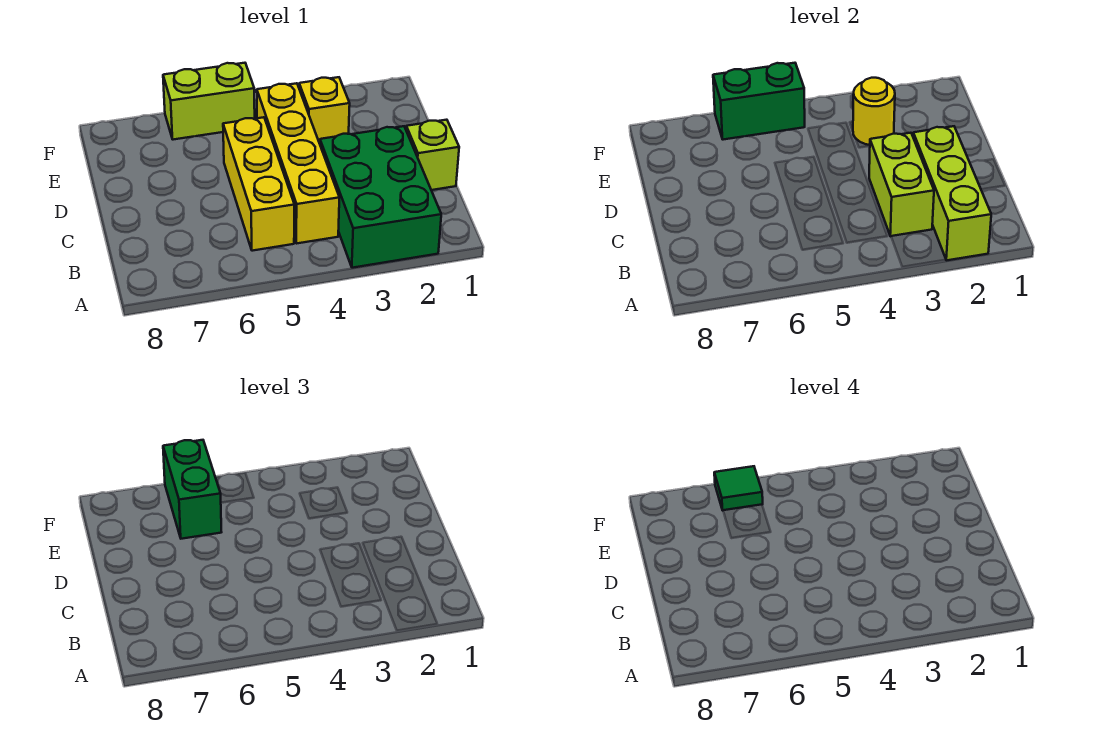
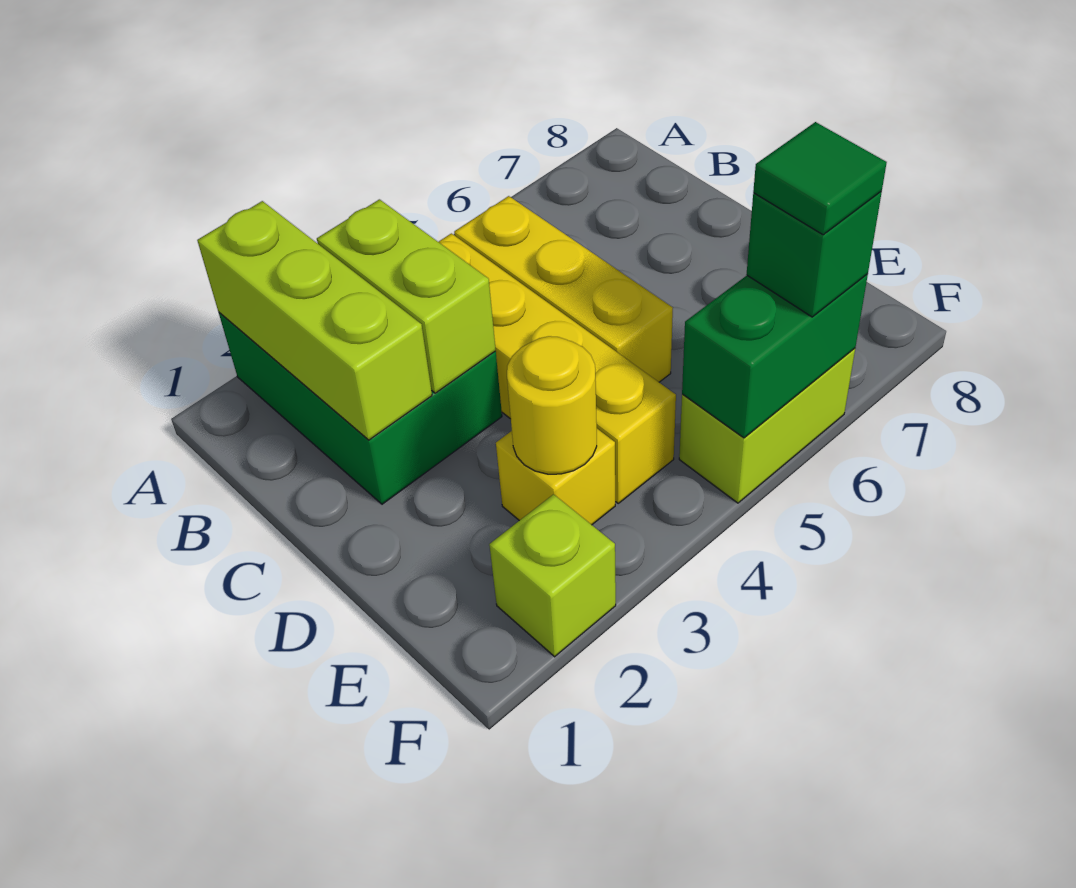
lime 1x1 brick [406,120,459,190] -> lime 1x1 brick moved to [489,494,616,657]
green 1x2 brick [163,440,221,539] -> green 1x1 brick [746,192,882,317]

